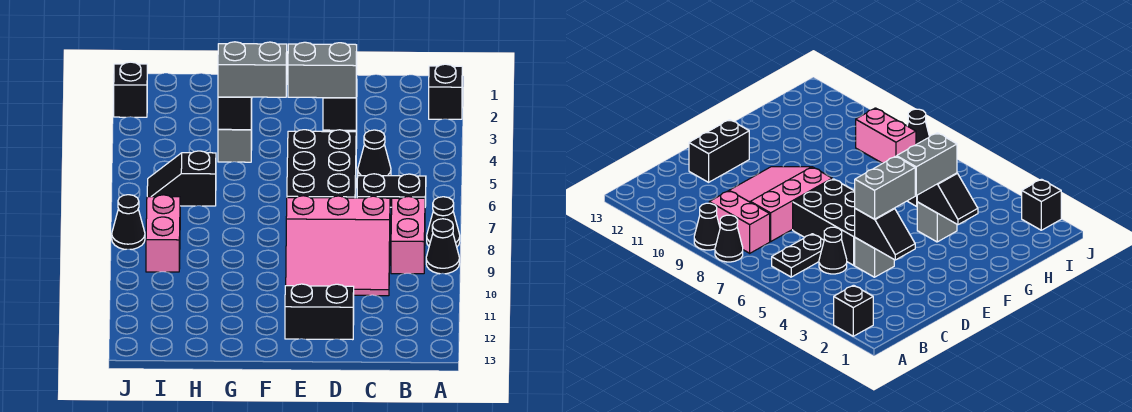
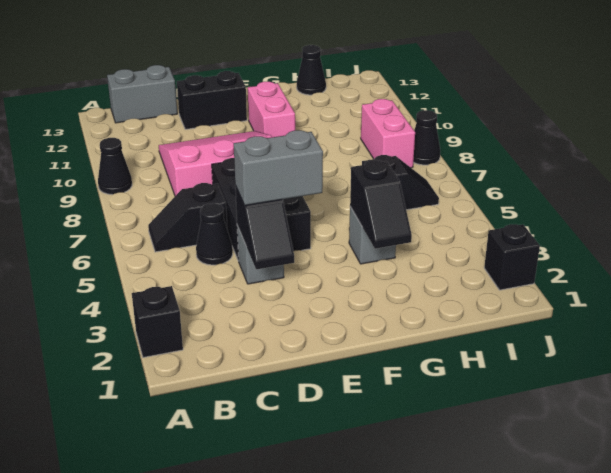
black 1x1 cone [427,197,460,246] -> black 1x1 cone moved to [297,45,326,95]
black 1x2 plate [357,174,426,207] -> black 1x2 slope [148,183,227,252]
pink 1x2 brick [391,196,425,274] -> pink 1x2 brick moved to [248,82,295,137]
grey 1x2 brick [218,42,287,97] -> grey 1x2 brick moved to [107,65,177,123]

